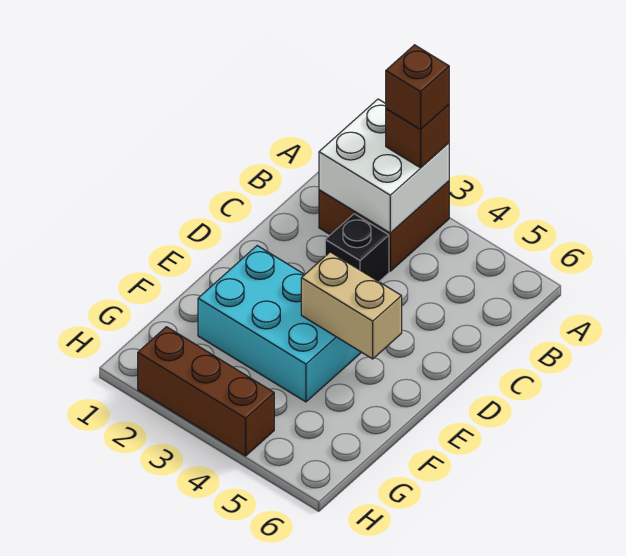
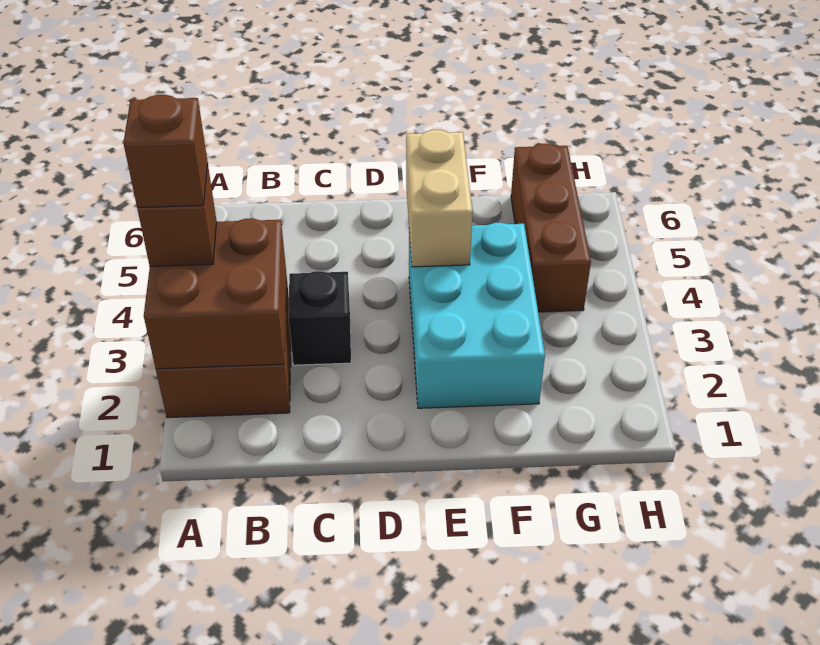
white 2x2 brick [319,99,449,233] -> brown 2x2 brick [144,219,286,369]
brown 1x3 brick [138,327,274,456] -> brown 1x3 brick moved to [511,144,591,312]

